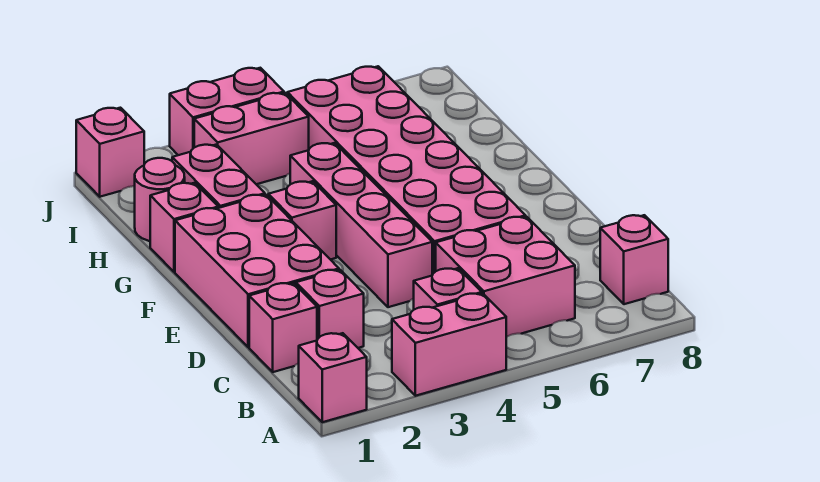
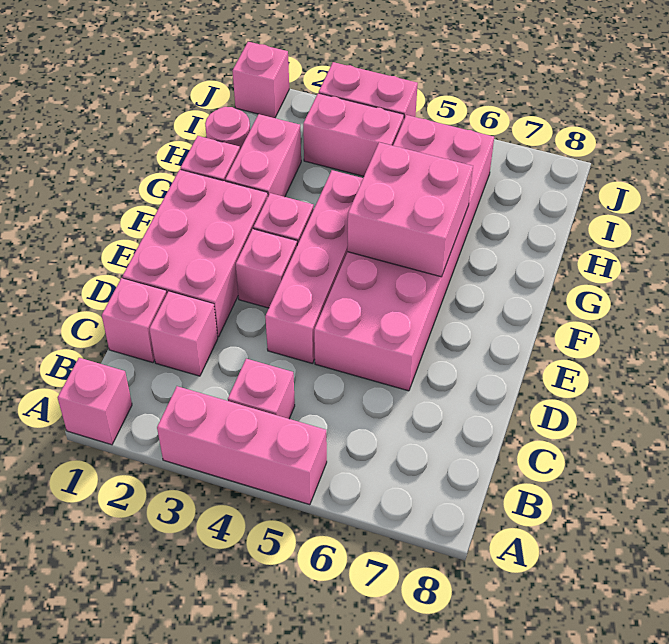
pink 1x2 brick [392,293,506,396] -> pink 1x3 brick [157,386,327,505]
pink 2x2 brick [436,217,575,337] -> pink 2x2 brick moved to [347,142,473,277]
pink 1x1 brick [600,215,668,304] -> pink 1x1 brick moved to [236,229,297,308]

